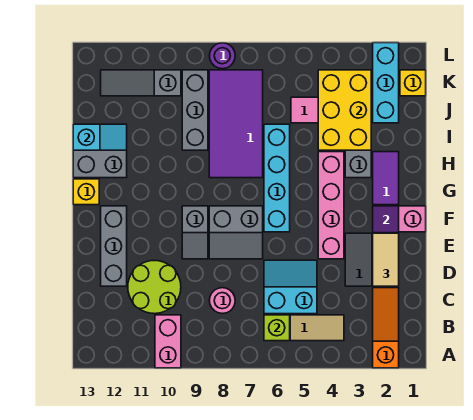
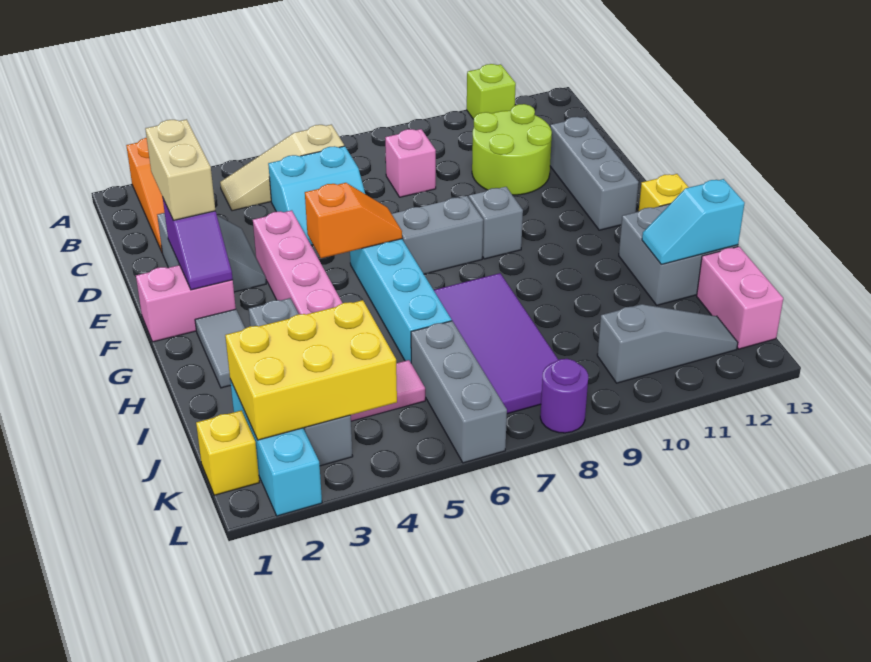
pink 1x2 brick [155,315,181,368] -> pink 1x2 brick moved to [697,247,783,349]
lime 1x1 brick [264,315,290,341] -> lime 1x1 brick moved to [467,64,516,119]
pink 1x1 round brick [209,288,235,314] -> pink 1x1 brick [385,129,436,197]
tan 1x2 tile [373,233,399,286] -> tan 1x2 brick [145,119,215,220]
none -> orange 1x2 slope [305,183,402,258]
purple 1x2 tile [373,152,399,205] -> grey 1x2 tile [195,309,245,388]
yellow 2x3 brick [318,70,371,150] -> yellow 2x3 brick turned to [225,300,397,440]
grey 1x3 brick [182,70,208,150] -> grey 1x3 brick moved to [411,321,507,463]

